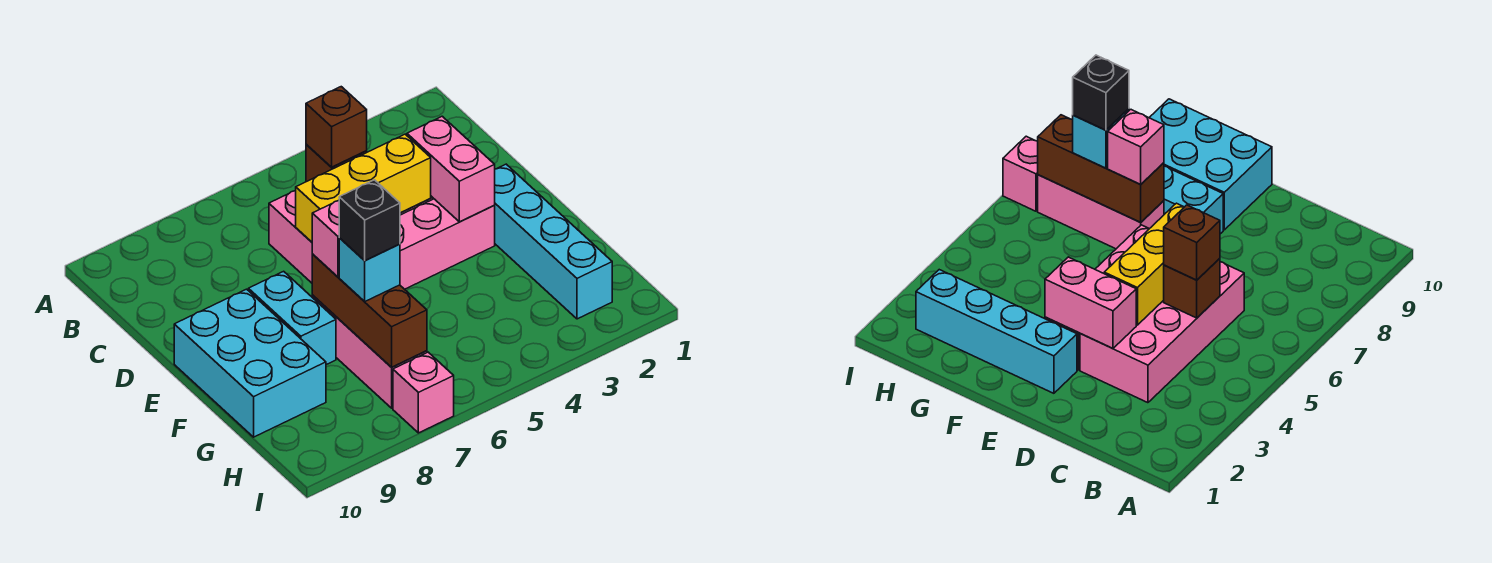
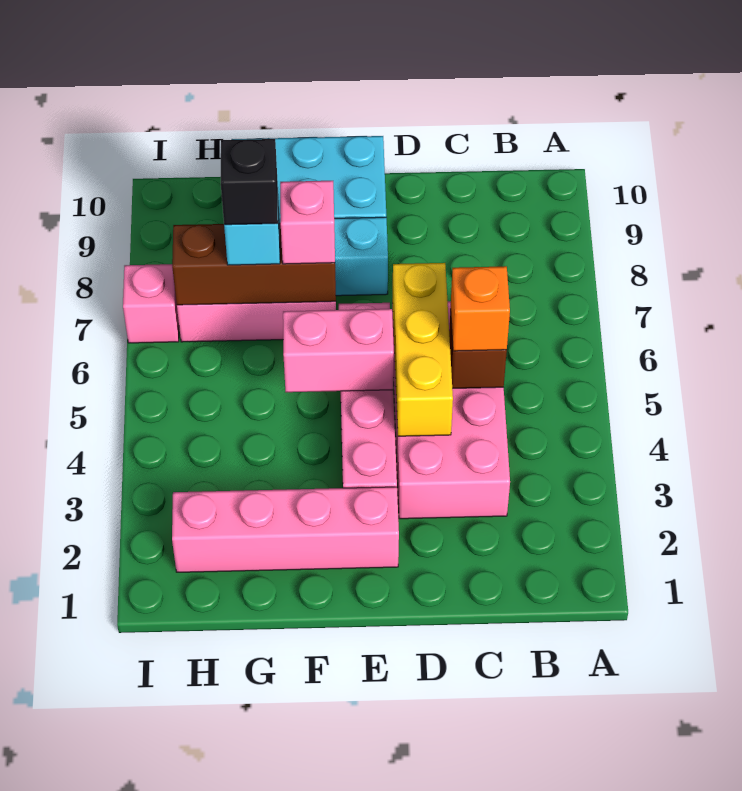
brown 1x1 brick [306,87,367,167] -> orange 1x1 brick [451,266,510,351]
pink 1x2 brick [407,116,495,222] -> pink 1x2 brick moved to [283,309,394,392]
cyan 1x4 brick [494,164,612,319] -> pink 1x4 brick [172,487,399,572]

